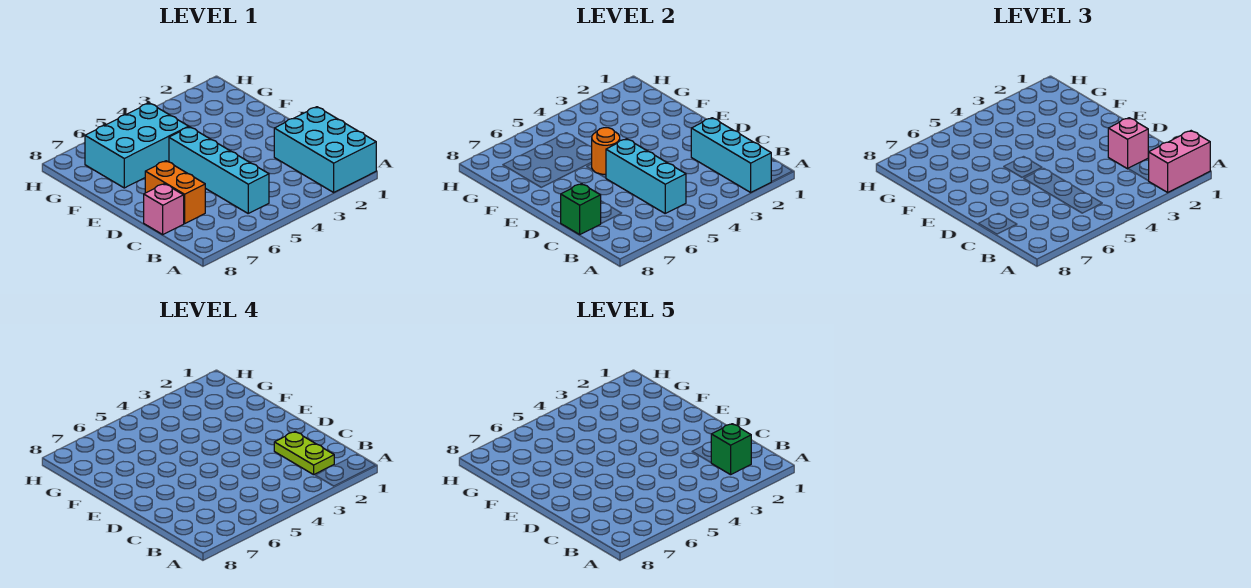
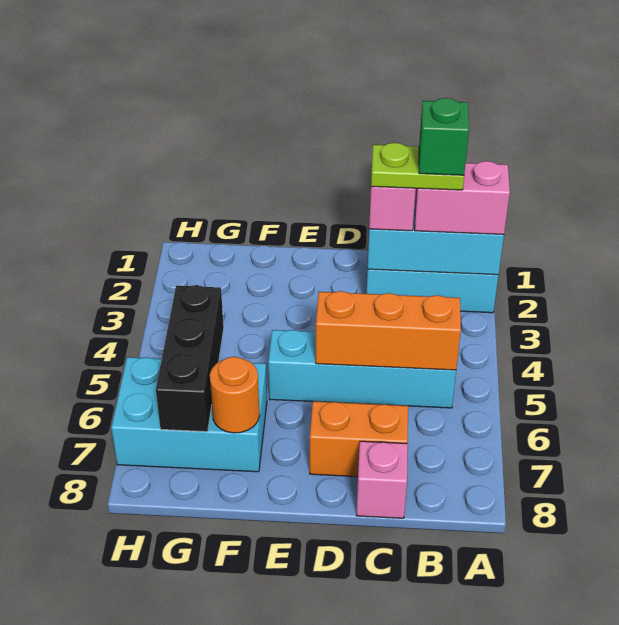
pink 1x2 brick [1149,131,1210,192] -> pink 1x2 brick turned to [415,161,510,235]
cyan 1x3 brick [606,139,686,213] -> orange 1x3 brick [316,291,461,370]
green 1x1 brick [561,184,601,234] -> none
orange 1x1 round brick [592,128,620,175] -> orange 1x1 round brick moved to [210,357,260,433]
cyan 2x3 brick [85,103,189,188] -> cyan 2x3 brick turned to [111,357,267,472]
none -> black 1x3 brick [156,285,224,432]

